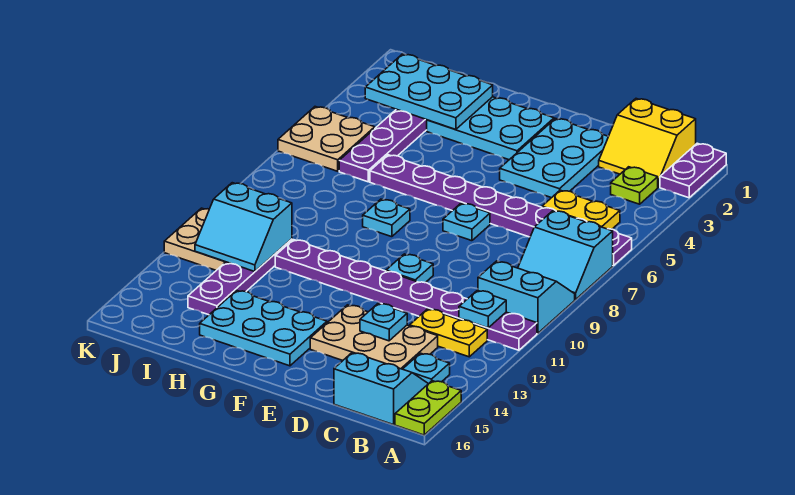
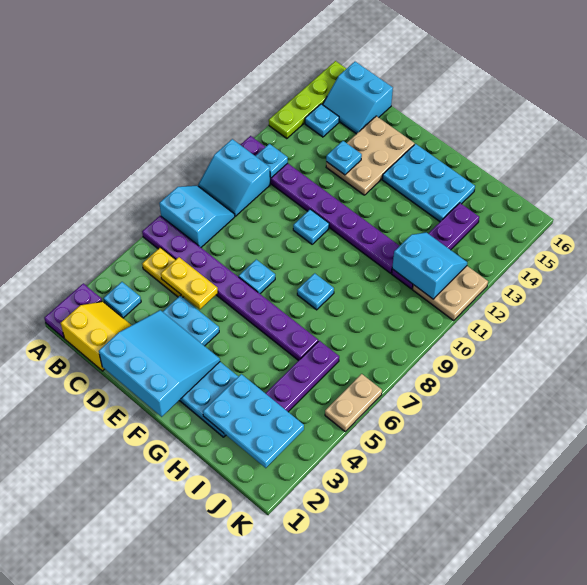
lime 1x2 plate [395,381,461,435] -> lime 1x4 plate [269,61,346,139]
lime 1x1 plate [611,167,658,204] -> cyan 1x1 plate [103,282,141,318]
yellow 1x2 plate [410,309,487,357] -> yellow 1x2 plate moved to [161,257,218,309]
tan 2x3 plate [310,305,438,369] -> tan 2x3 plate turned to [326,116,415,195]
none -> cyan 3x3 slope [99,310,220,417]
tan 2x2 plate [278,107,375,171] -> tan 1x2 plate [325,374,382,431]

